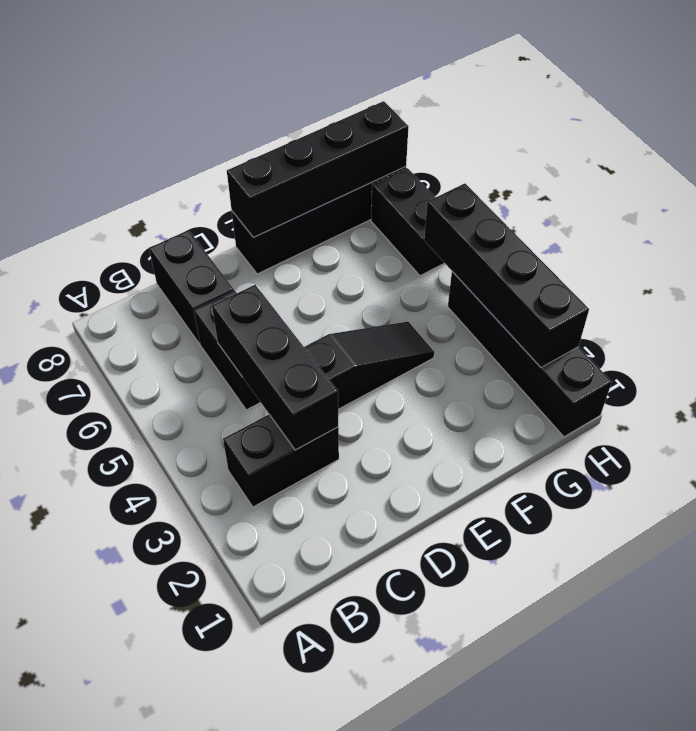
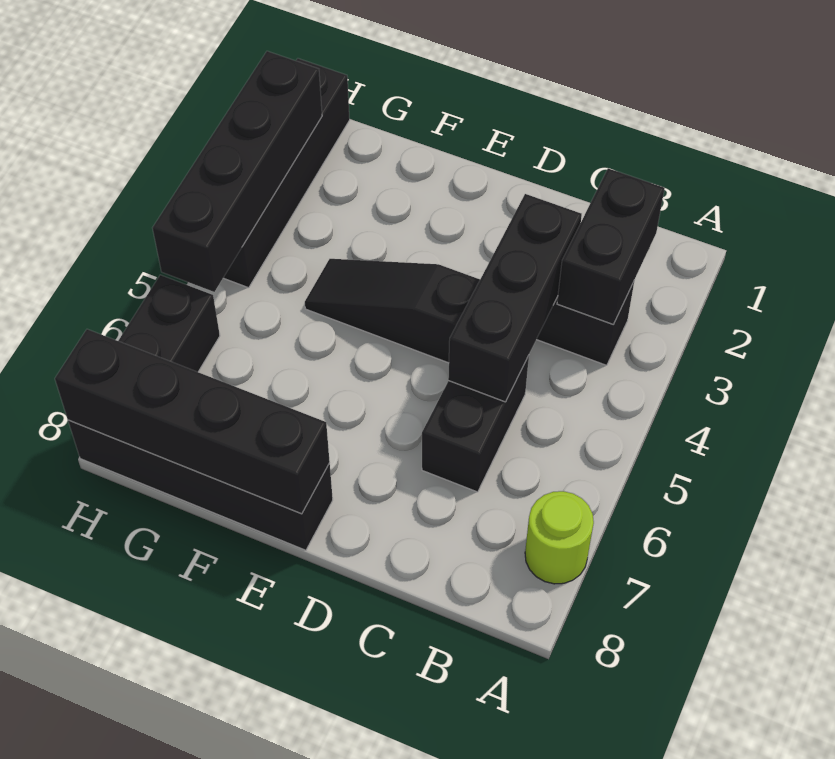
none -> lime 1x1 round brick [525,491,594,584]
black 1x2 brick [149,230,234,344] -> black 1x2 brick moved to [557,168,665,324]

